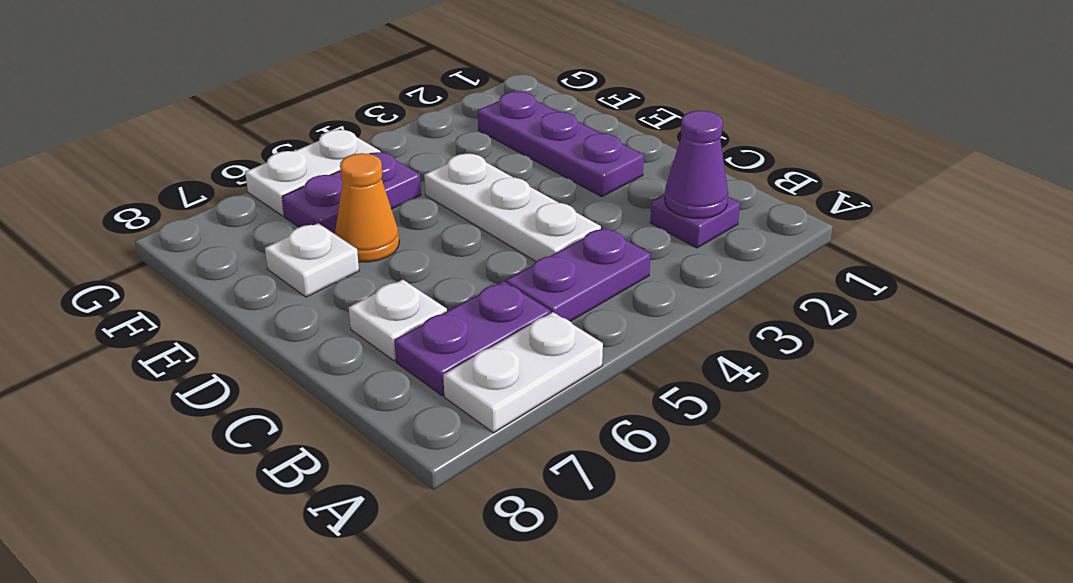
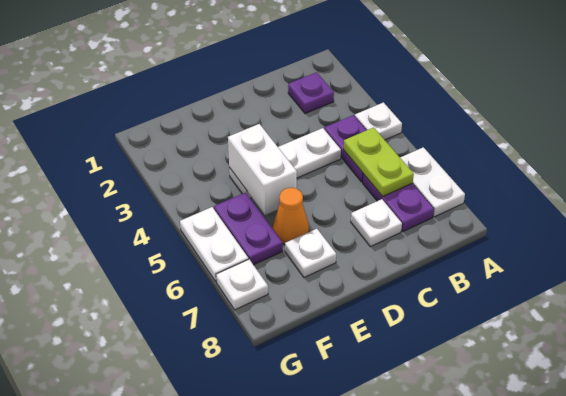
none -> white 1x1 plate [355,102,402,140]
purple 1x1 cone [665,111,728,218] -> none
none -> lime 1x2 plate [344,128,414,197]
purple 1x3 plate [478,91,644,197] -> none
none -> white 1x2 brick [228,124,297,215]
none -> white 1x1 plate [216,259,268,310]

